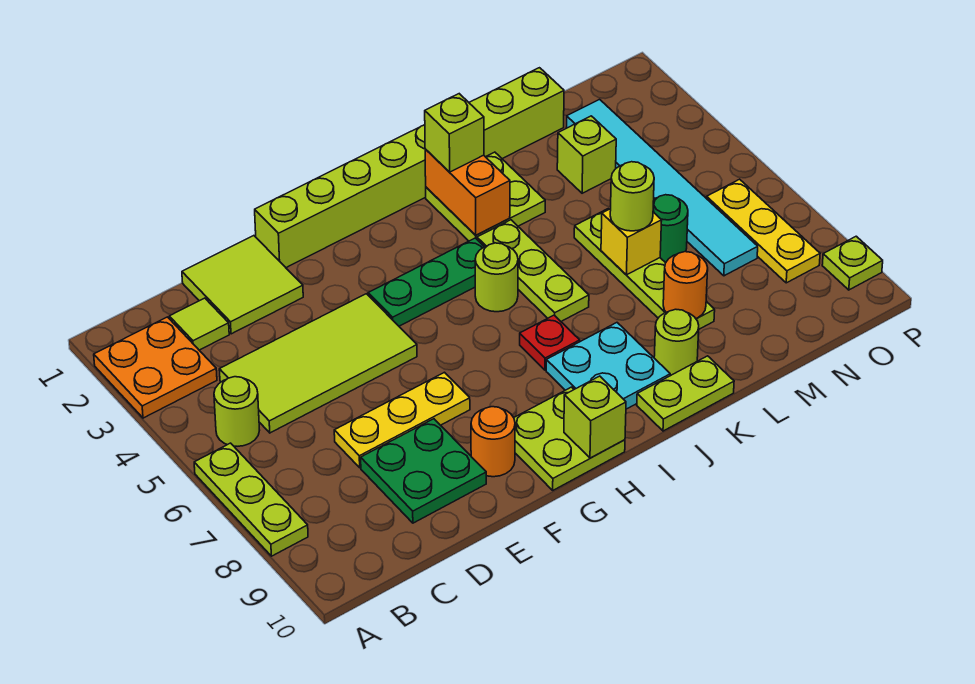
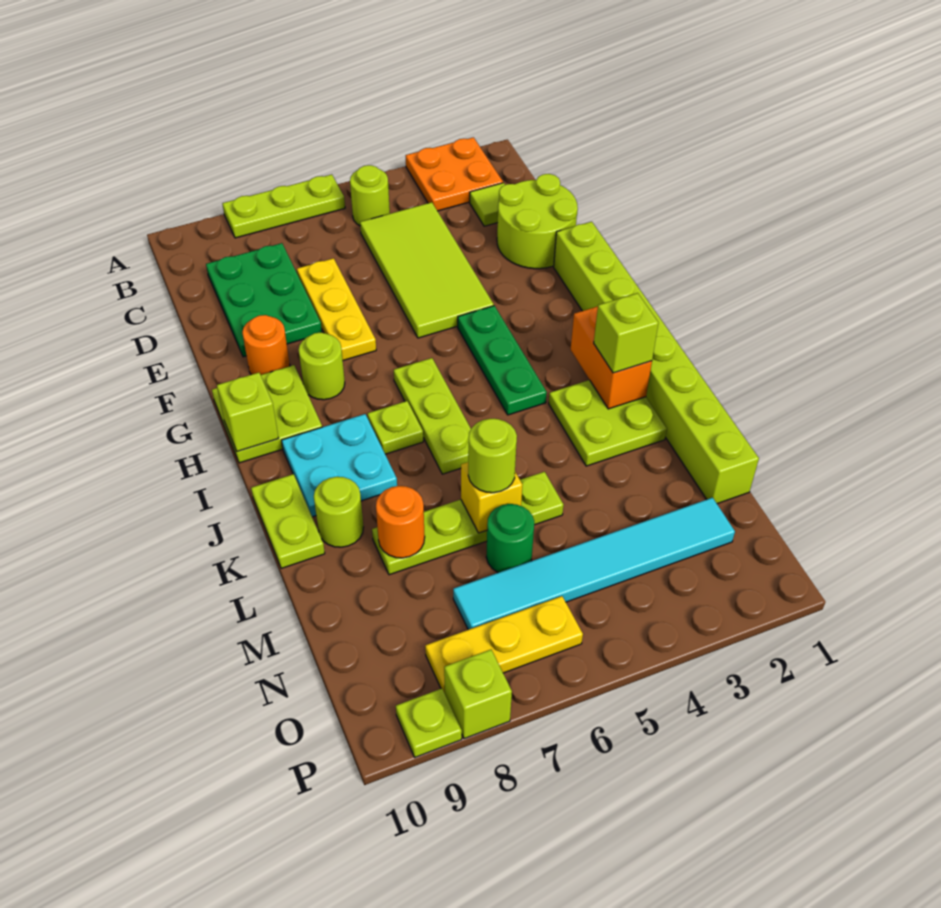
lime 2x2 tile [182,236,303,334] -> lime 2x2 round brick [497,174,578,269]
green 2x2 plate [361,419,486,523] -> green 2x3 plate [206,243,322,357]
lime 1x1 round brick [475,243,518,312] -> lime 1x1 round brick moved to [299,332,345,400]
red 1x1 plate [520,315,580,370] -> lime 1x1 plate [367,401,423,454]
orange 1x2 brick [425,149,510,235] -> orange 1x2 brick turned to [571,306,652,409]
lime 1x3 plate [477,220,589,321] -> lime 1x3 plate turned to [394,358,471,474]
lime 1x1 brick [557,116,616,193] -> lime 1x1 brick moved to [444,650,512,739]

